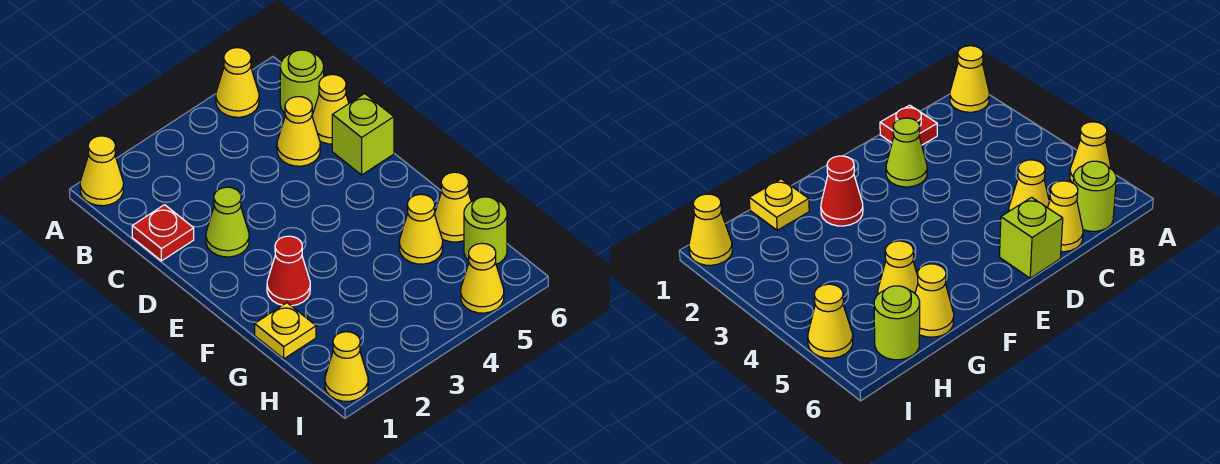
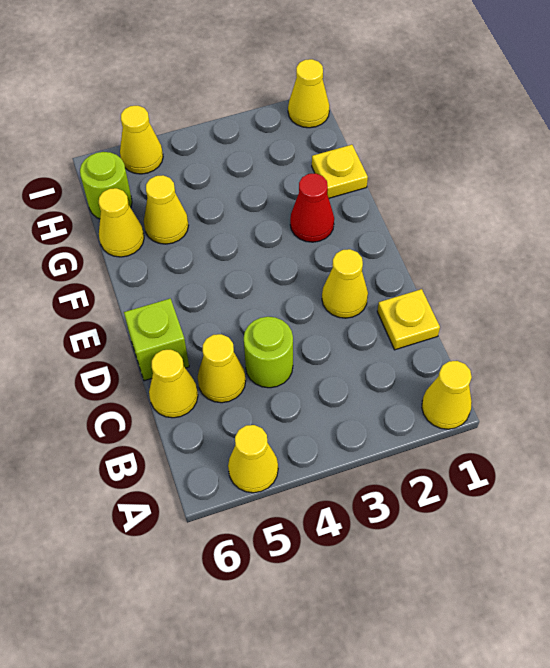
lime 1x1 round brick [280,50,324,115] -> lime 1x1 round brick moved to [244,317,293,388]
red 1x1 plate [132,205,194,261] -> yellow 1x1 plate [377,289,440,350]
lime 1x1 cone [206,187,249,257] -> yellow 1x1 cone [322,249,368,318]

